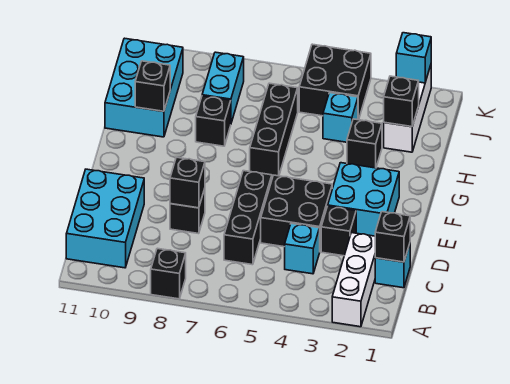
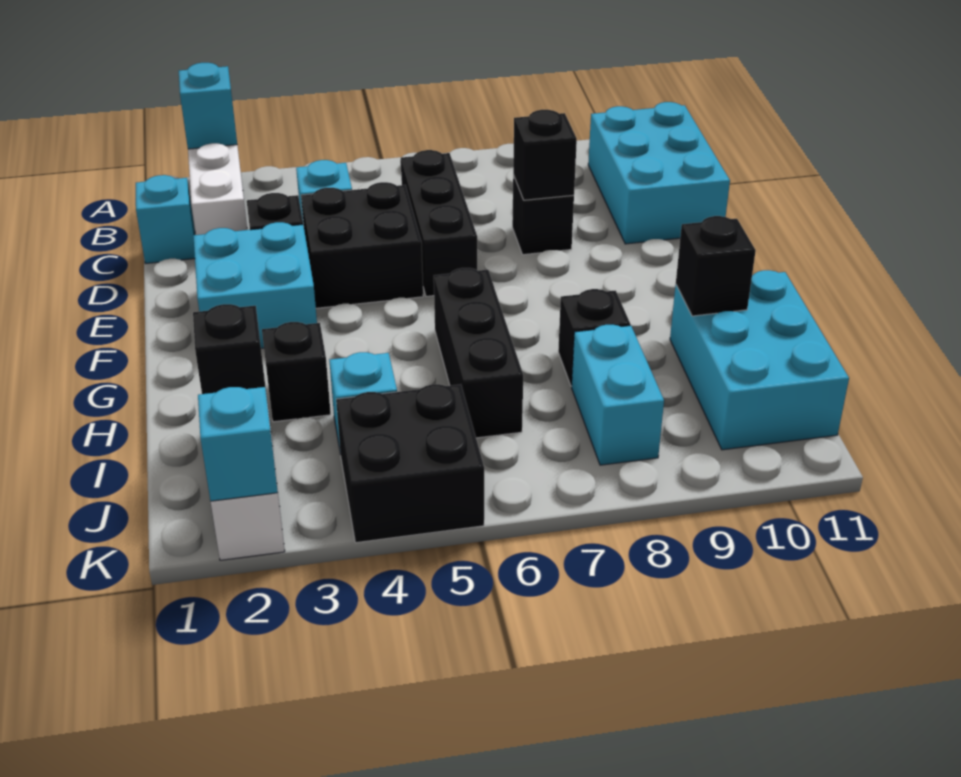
none -> cyan 1x1 brick [179,63,237,149]
black 1x1 brick [151,248,186,299] -> none
black 1x1 brick [375,212,410,262] -> none

